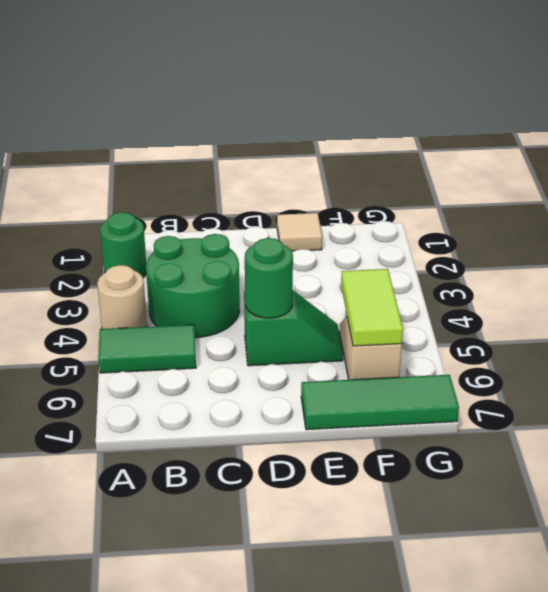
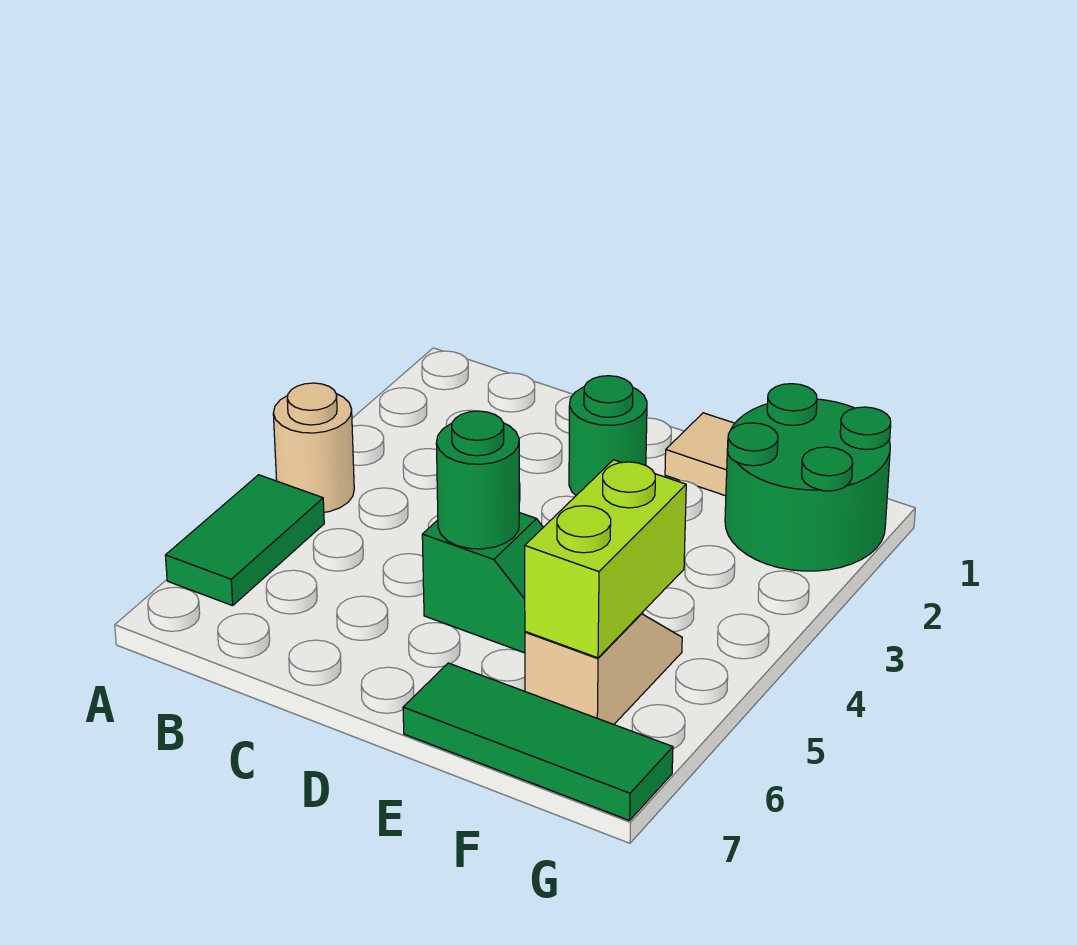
green 1x1 round brick [100,212,146,278] -> green 1x1 round brick moved to [569,376,647,495]
green 1x2 tile [98,325,196,373] -> green 1x2 tile turned to [165,475,324,606]
green 2x2 round brick [146,234,240,338] -> green 2x2 round brick moved to [725,384,891,571]
lime 1x2 tile [341,269,403,346] -> lime 1x2 brick [525,460,686,658]

